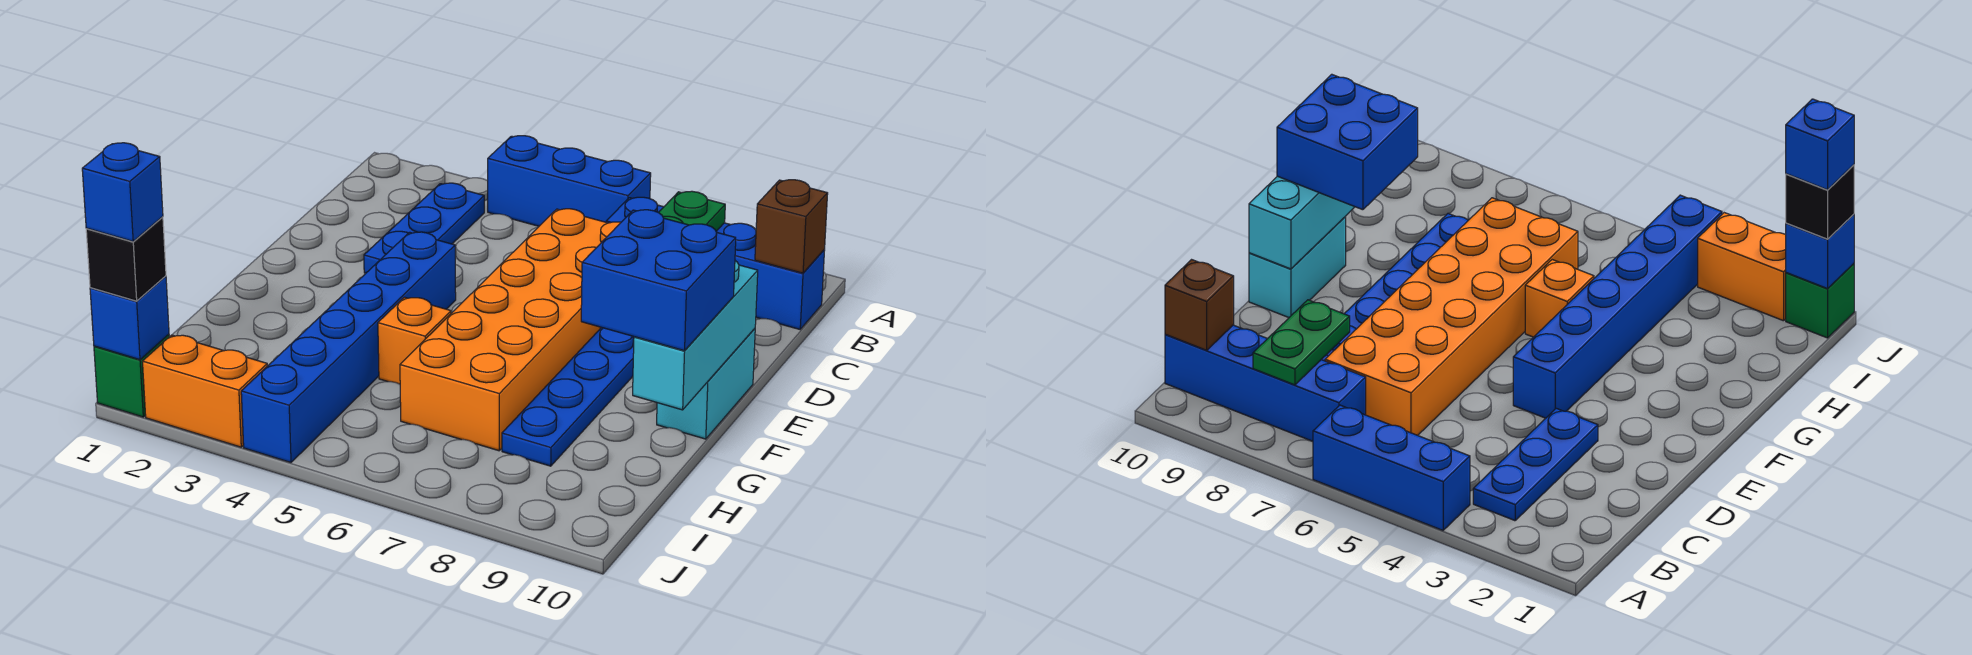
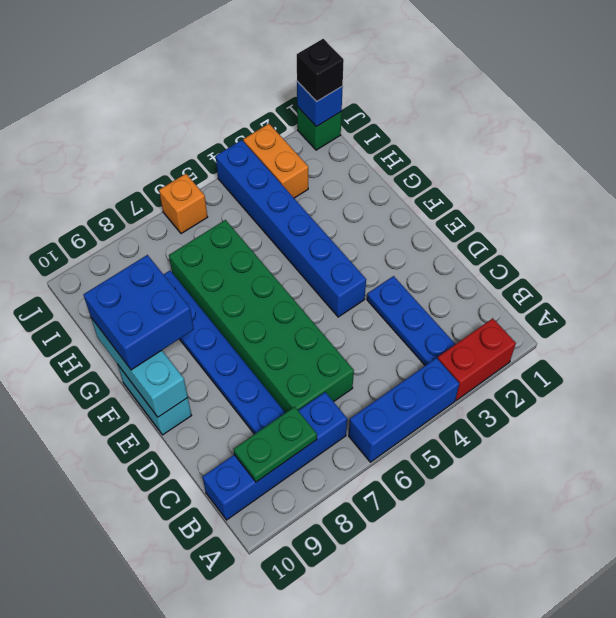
none -> red 1x2 brick [438,318,516,400]
green 1x2 plate [659,191,725,231] -> green 1x2 plate turned to [234,407,317,482]
brown 1x1 brick [755,180,828,273] -> none
orange 2x6 brick [400,209,621,451] -> green 2x6 brick [169,220,354,413]
orange 1x1 brick [378,297,451,384] -> orange 1x1 brick moved to [159,174,207,234]
blue 1x1 brick [82,143,163,241] -> none
orange 1x2 brick [142,335,267,447] -> orange 1x2 brick turned to [243,124,308,198]

